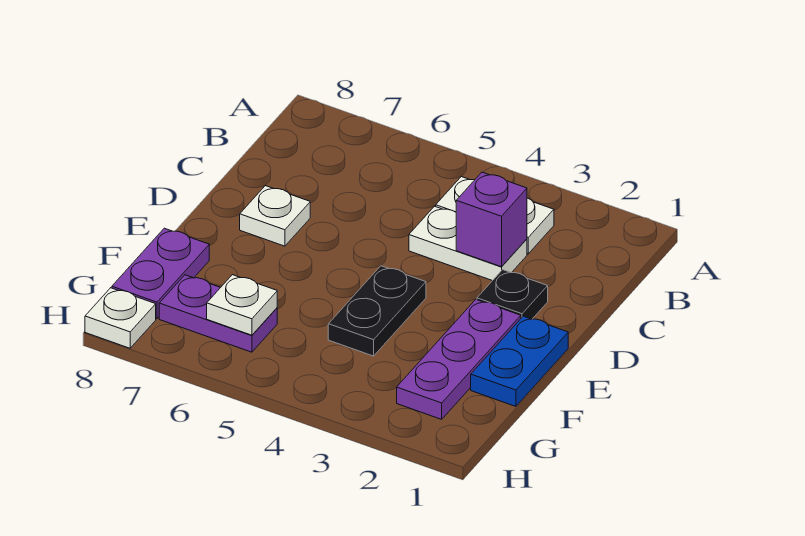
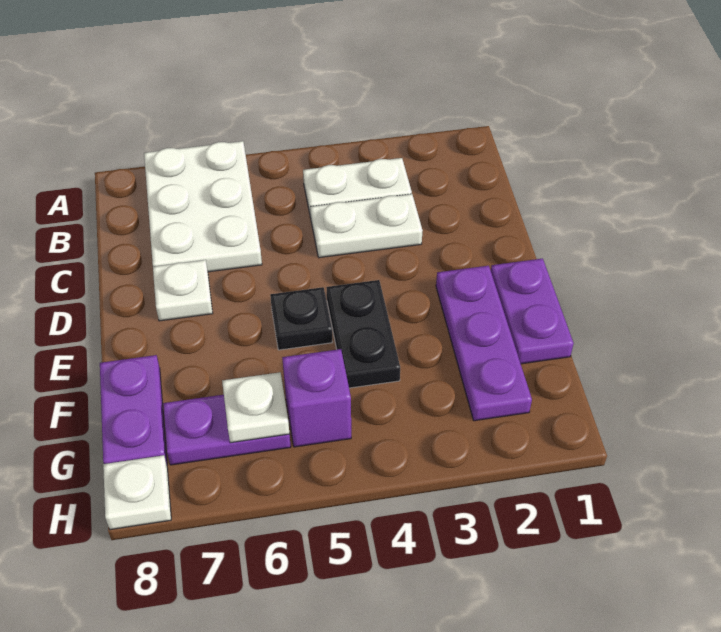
none -> white 2x3 plate [144,141,262,272]
purple 1x1 brick [456,172,527,267] -> purple 1x1 brick moved to [282,349,351,447]
black 1x1 plate [477,270,548,319] -> black 1x1 plate moved to [270,287,332,350]
blue 1x2 plate [471,316,568,406] -> purple 1x2 plate [491,258,574,364]

